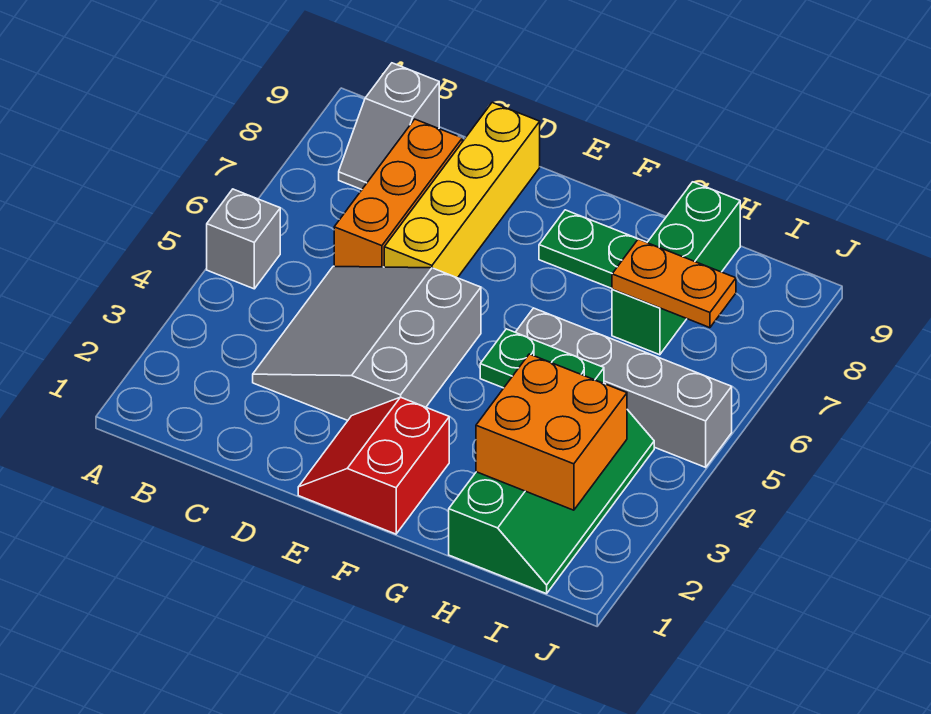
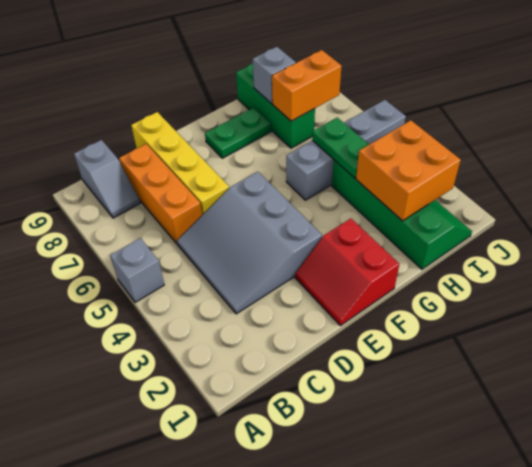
green 1x2 plate [480,329,604,388] -> green 1x2 plate turned to [312,118,369,178]
orange 1x2 plate [612,239,736,328] -> orange 1x2 brick [272,50,342,121]
none -> grey 1x1 brick [253,47,296,104]

